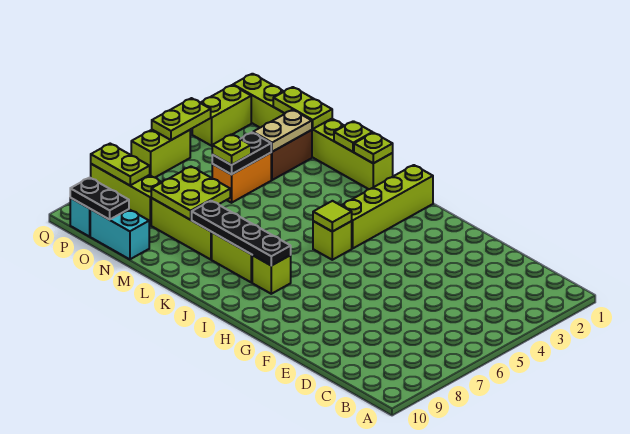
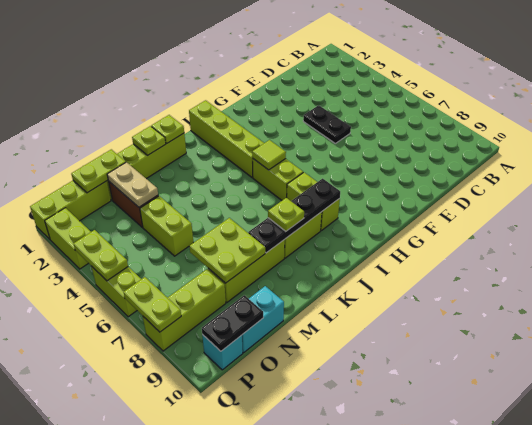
lime 1x1 brick [313,221,352,260] -> lime 1x2 brick [253,159,303,200]
lime 1x1 brick [252,255,291,294] -> lime 1x2 brick [287,172,340,231]
orange 1x2 brick [212,153,271,203] -> lime 1x2 brick [140,196,193,256]
black 1x2 plate [212,133,271,175] -> black 1x2 plate moved to [303,105,351,143]
lime 1x1 plate [212,134,251,165] -> lime 1x1 plate moved to [268,198,304,231]
lime 1x2 plate [91,144,150,185] -> lime 1x2 plate turned to [124,277,181,332]

